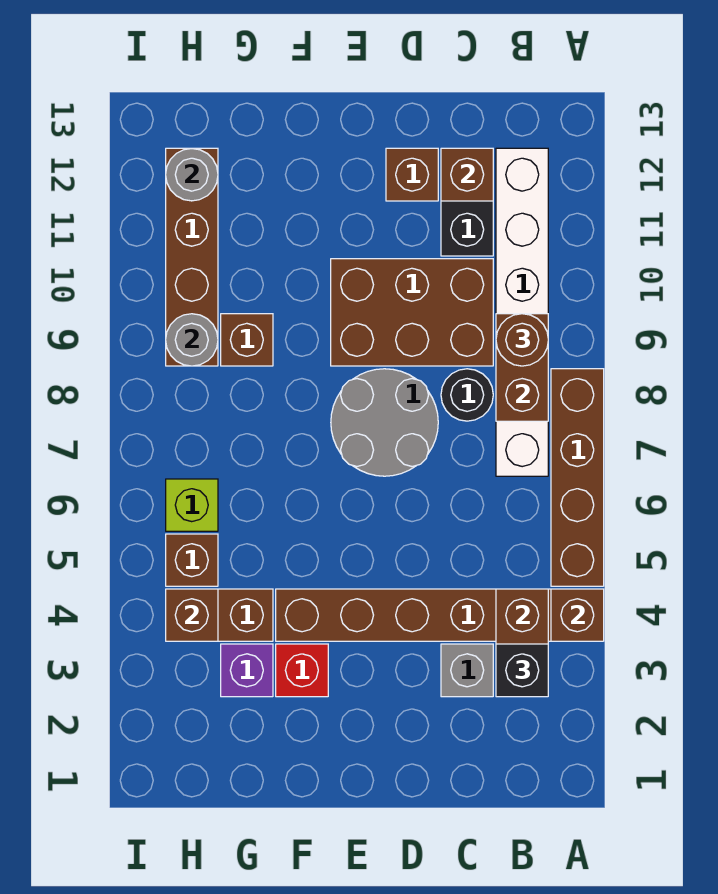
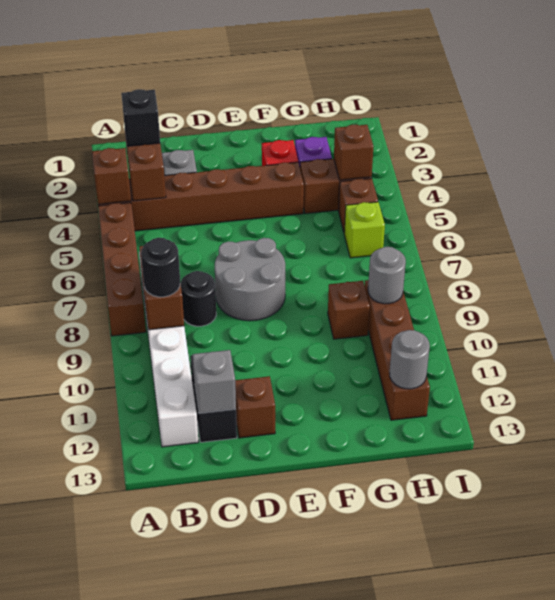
brown 1x1 round brick [496,314,548,366] -> black 1x1 round brick [141,238,180,297]
brown 2x3 brick [331,259,493,366] -> none
brown 1x1 brick [441,148,493,201] -> grey 1x1 brick [193,350,236,413]

